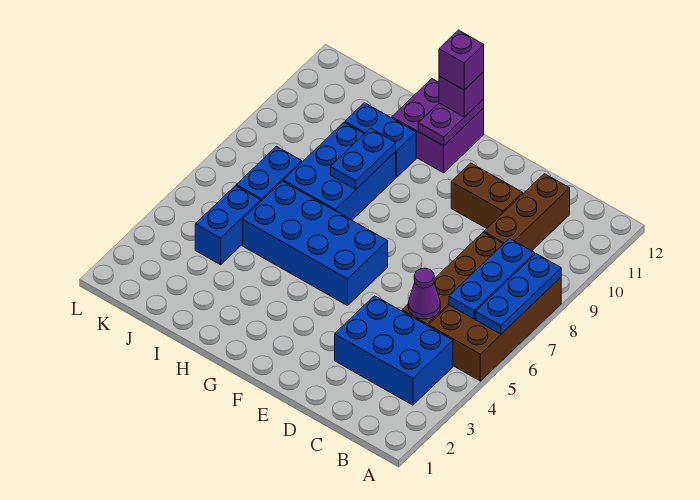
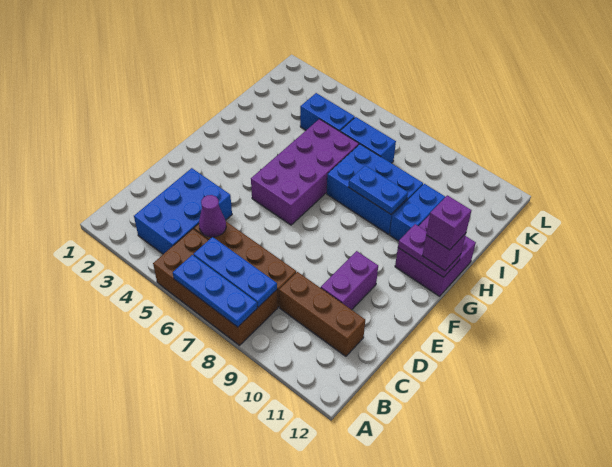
brown 1x2 brick [451,163,523,229] -> purple 1x2 brick [321,251,378,310]
blue 2x4 brick [243,181,388,306] -> purple 2x4 brick [251,119,359,225]

